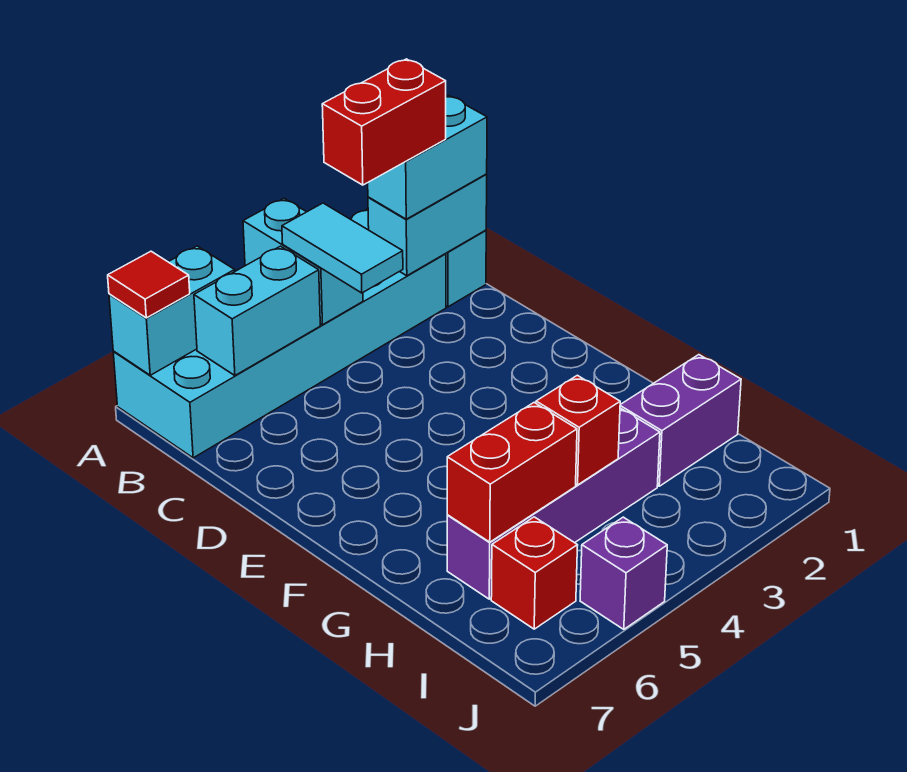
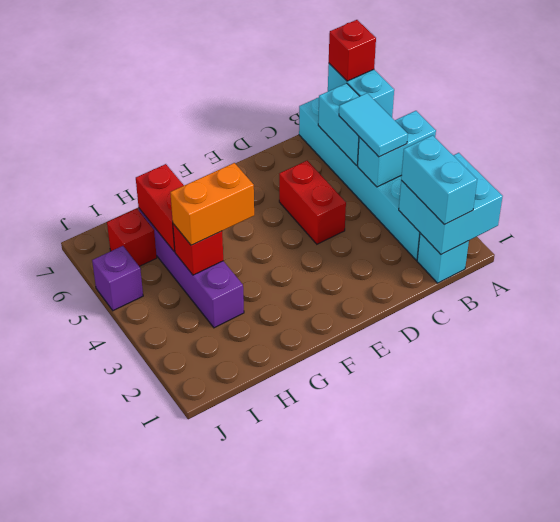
red 1x1 tile [108,251,190,318] -> red 1x1 brick [329,20,376,81]
cyan 1x2 brick [368,174,487,276] -> cyan 2x2 brick [399,153,503,254]
red 1x2 brick [322,59,446,185] -> red 1x2 brick moved to [279,161,346,244]
cyan 1x2 tile [282,203,403,293] -> cyan 1x2 tile turned to [339,93,408,157]
none -> orange 1x2 brick [170,163,254,245]
purple 1x2 brick [620,355,741,486] -> none

